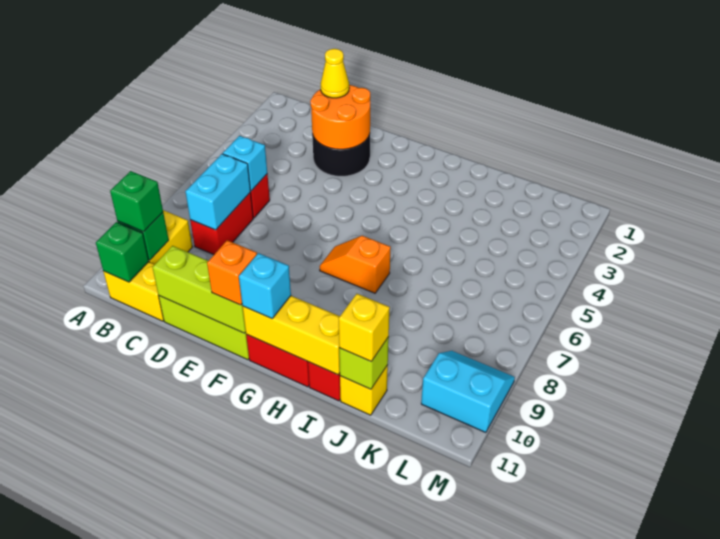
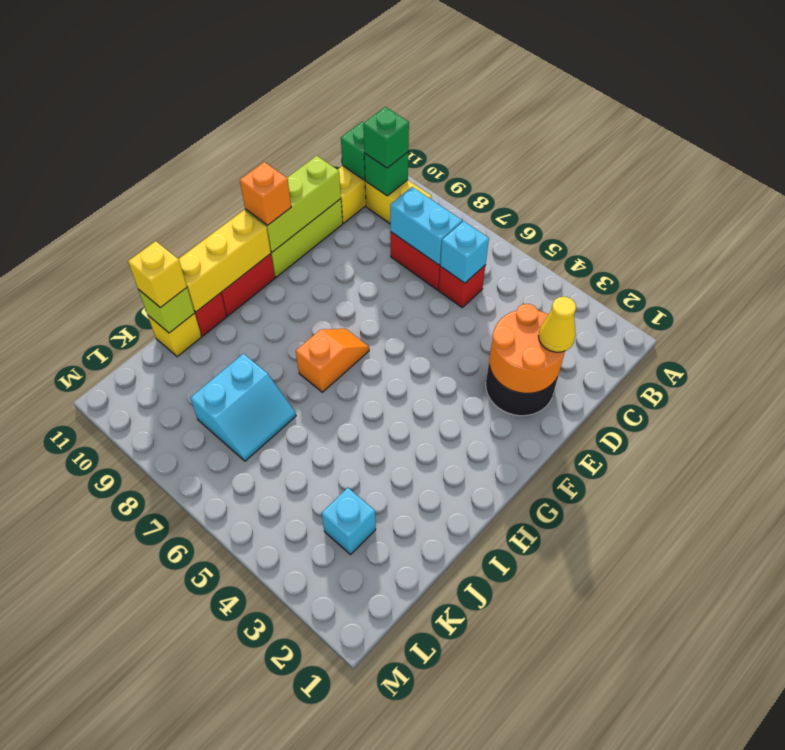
cyan 1x1 brick [239,253,291,319] -> cyan 1x1 brick moved to [322,488,376,555]
cyan 2x2 slope [421,351,515,433] -> cyan 2x2 slope moved to [190,354,296,461]

